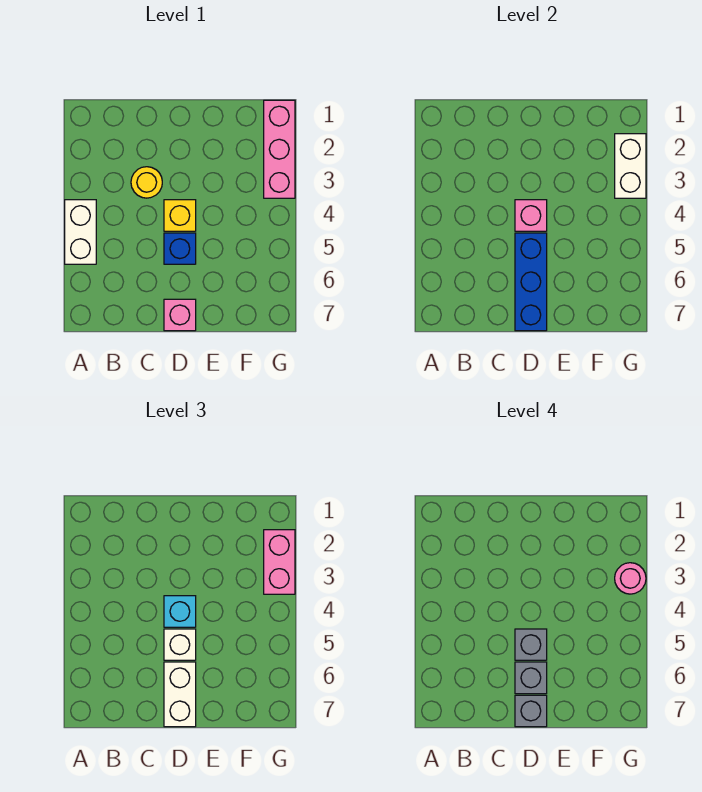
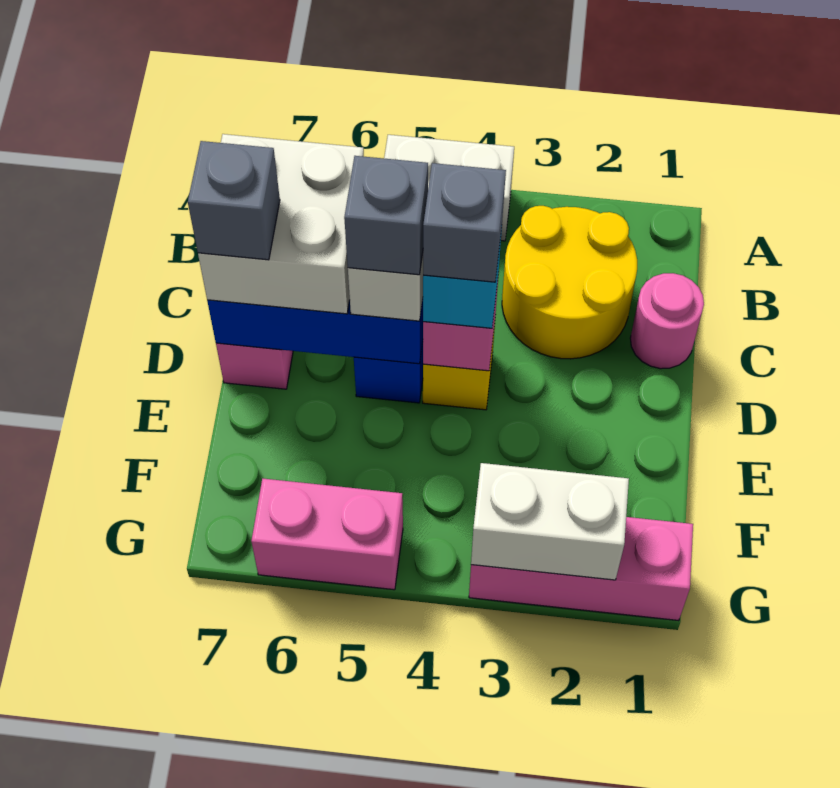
yellow 1x1 round brick [131,167,162,198] -> yellow 2x2 round brick [502,206,637,359]
white 1x2 brick [164,662,196,727] -> white 2x2 brick [198,134,364,314]
grey 1x1 brick [515,662,547,694] -> grey 1x1 brick moved to [423,163,506,282]
pink 1x2 brick [264,530,295,594] -> pink 1x2 brick moved to [251,479,403,590]
pink 1x1 round brick [615,563,646,594] -> pink 1x1 round brick moved to [630,273,704,369]

